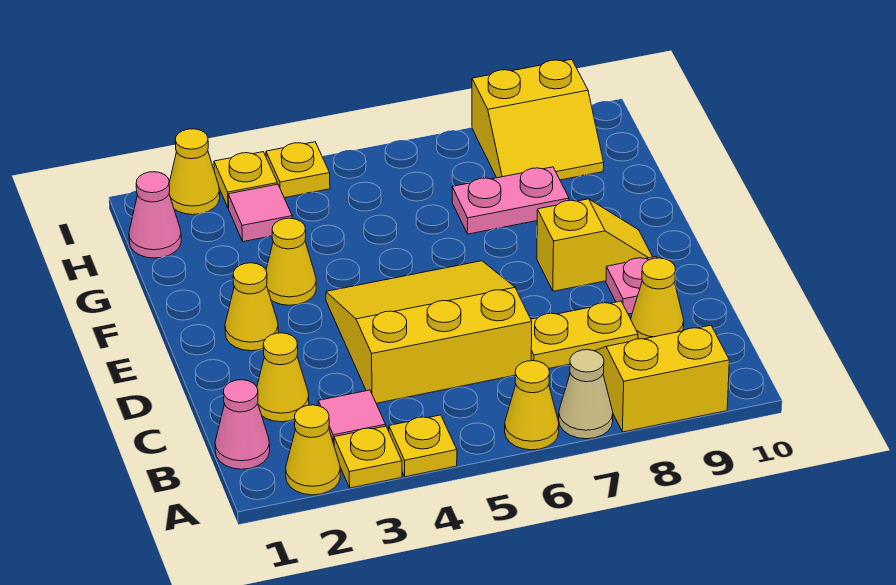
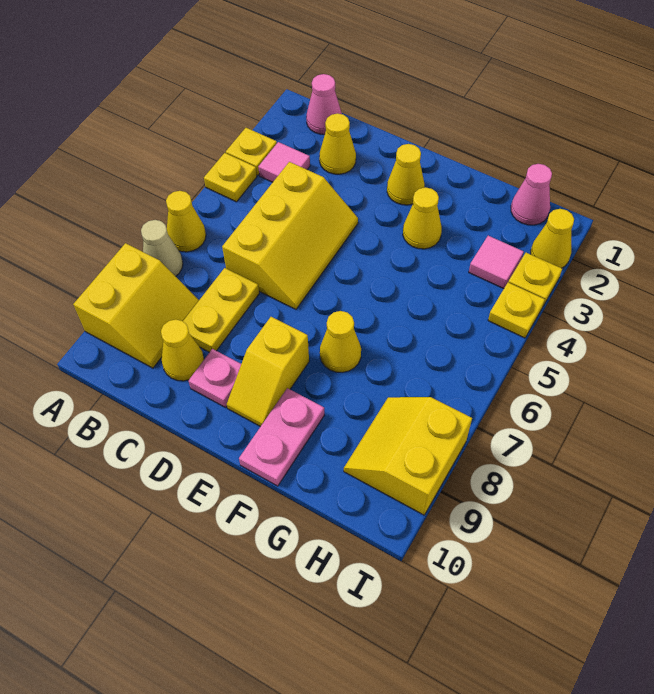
yellow 1x1 cone [286,405,340,495] -> yellow 1x1 cone moved to [320,311,361,372]
yellow 3x3 slope [326,261,532,403] -> yellow 2x3 slope [222,162,358,309]
pink 1x2 plate [452,167,569,234] -> pink 1x2 plate moved to [239,388,324,486]

